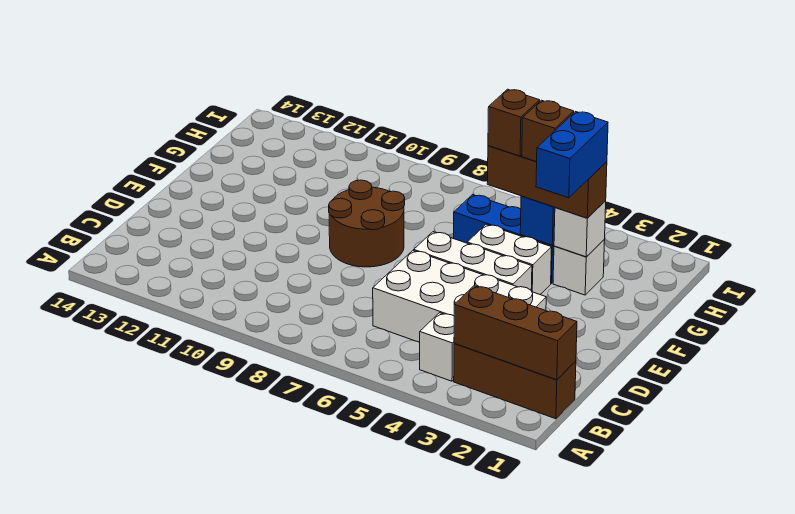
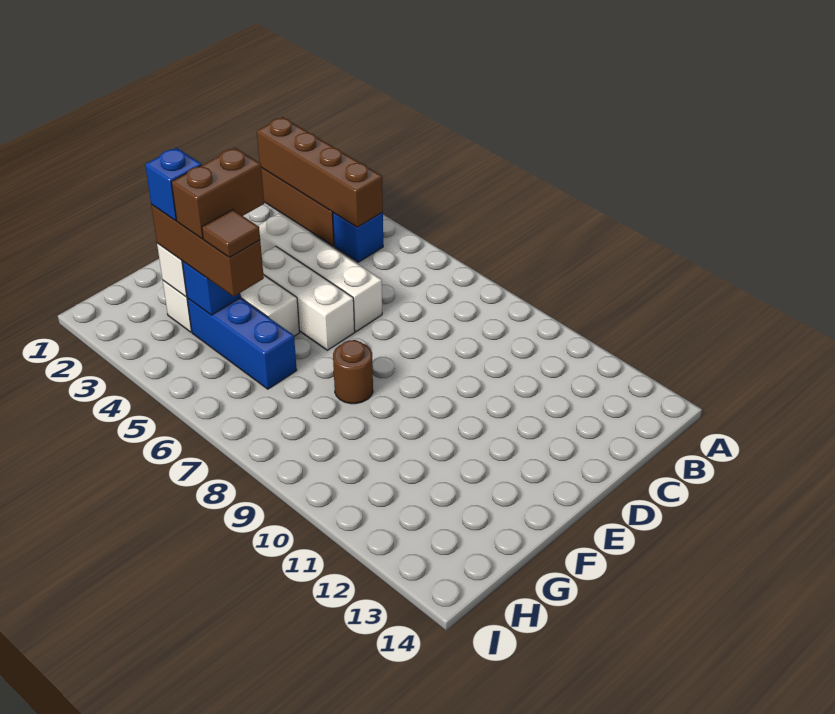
brown 1x3 brick [454,286,577,380] -> brown 1x4 brick [257,117,383,227]
white 1x1 brick [419,313,454,381] -> blue 1x1 brick [333,212,383,262]
white 2x4 brick [373,250,546,342] -> white 1x4 brick [258,214,382,332]
brown 2x2 round brick [329,180,405,267] -> brown 1x1 round brick [333,340,373,404]
blue 1x2 brick [536,112,608,198] -> blue 1x1 brick [145,148,202,221]
brown 1x1 brick [522,100,574,162] -> brown 1x2 brick [172,148,264,239]
brown 1x1 brick [488,89,540,156] -> brown 1x1 tile [202,210,260,258]

